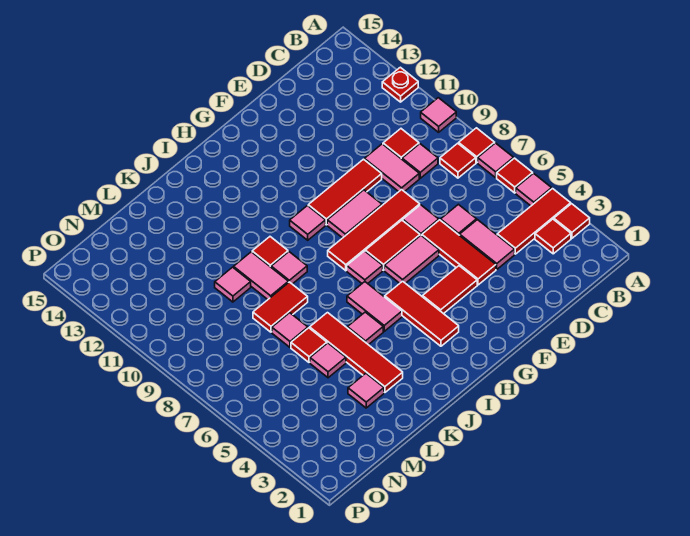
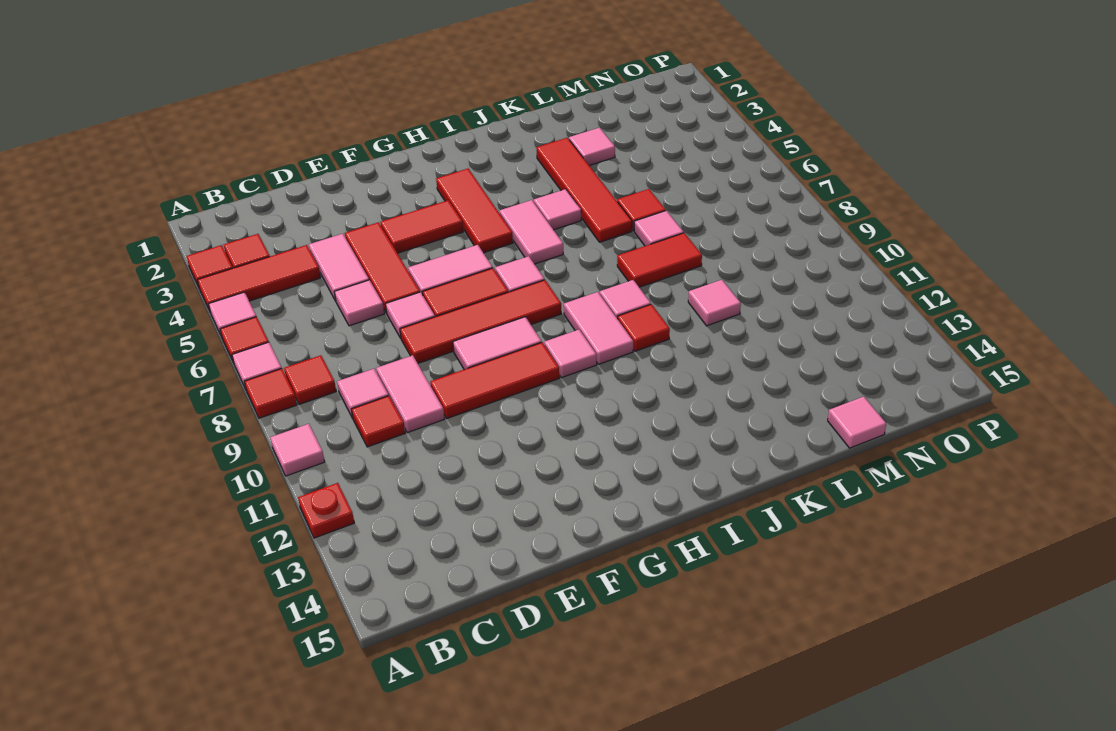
pink 1x2 tile [234,252,288,299] -> pink 1x2 tile moved to [564,292,633,364]
pink 1x1 tile [310,343,346,378] -> pink 1x1 tile moved to [828,397,886,448]

